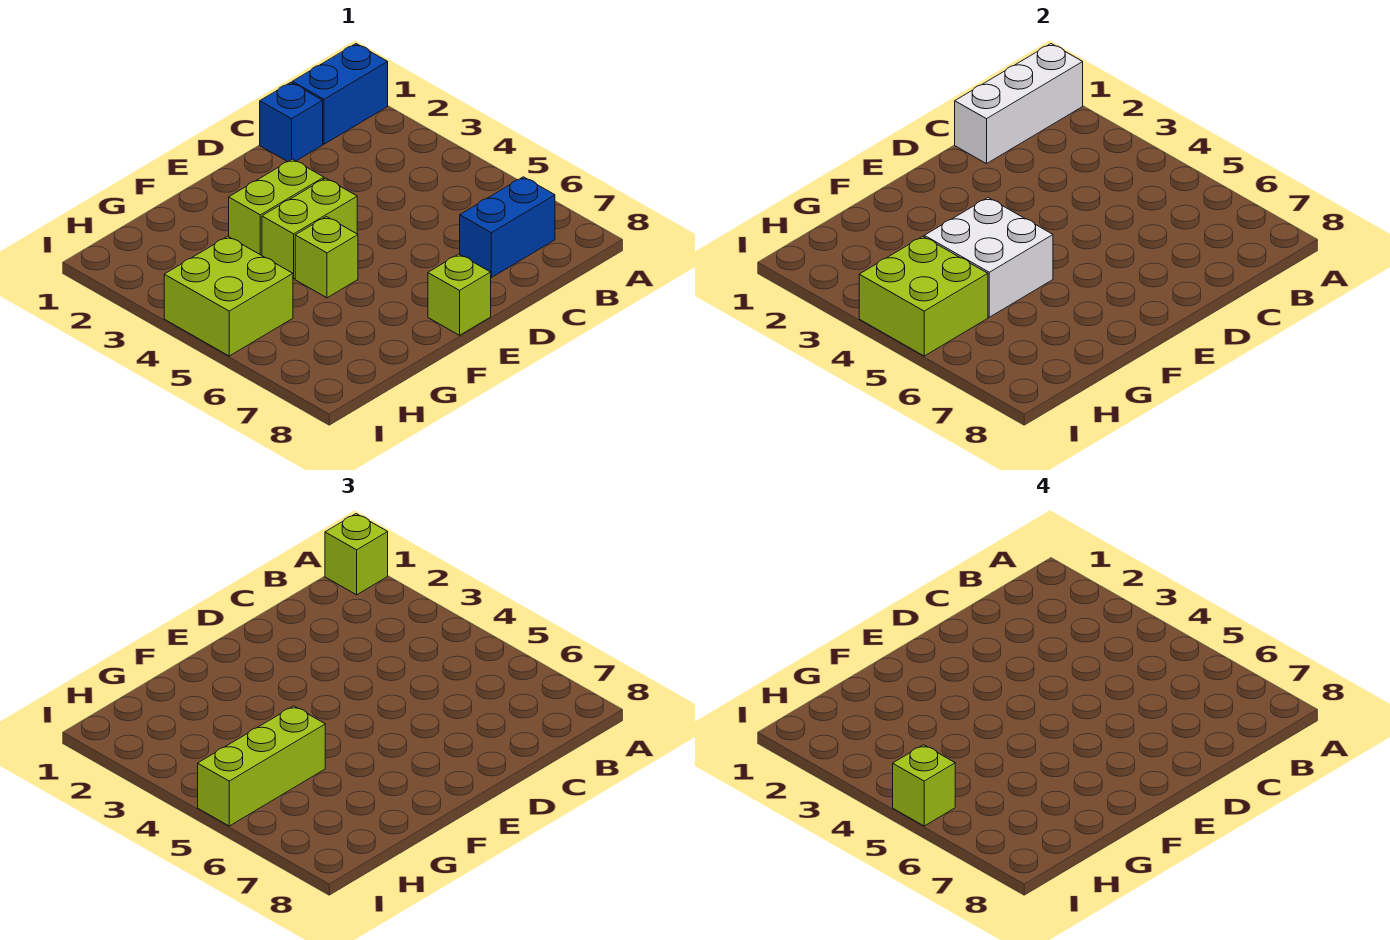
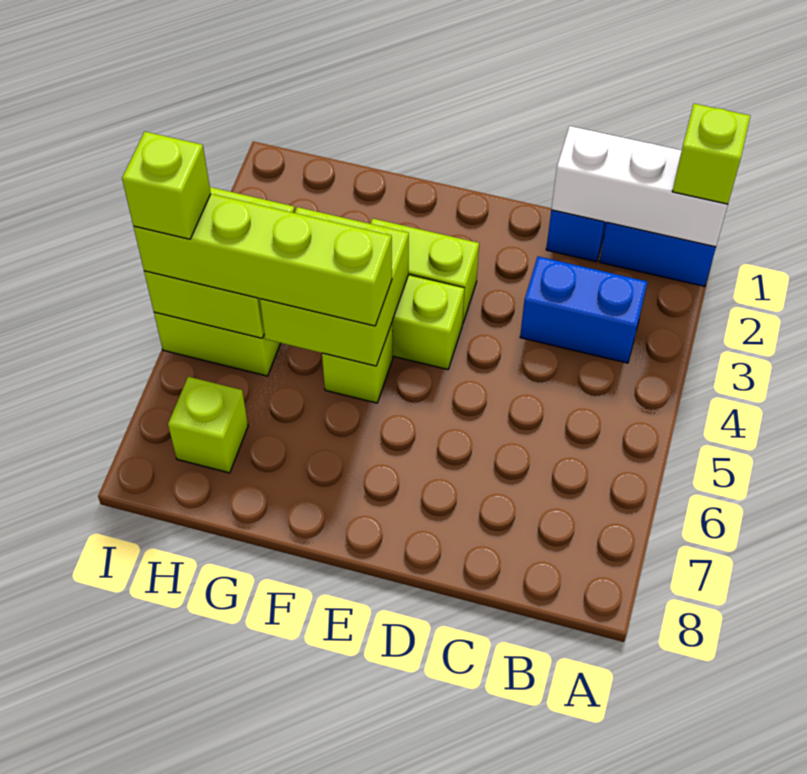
blue 1x2 brick [460,177,555,278] -> blue 1x2 brick moved to [520,256,648,363]
lime 1x1 brick [428,254,491,335] -> lime 1x1 brick moved to [168,377,248,473]
white 2x2 brick [924,198,1053,317] -> lime 2x2 brick [260,207,409,366]
lime 1x3 brick [198,706,325,826] -> lime 1x4 brick [134,194,392,326]

